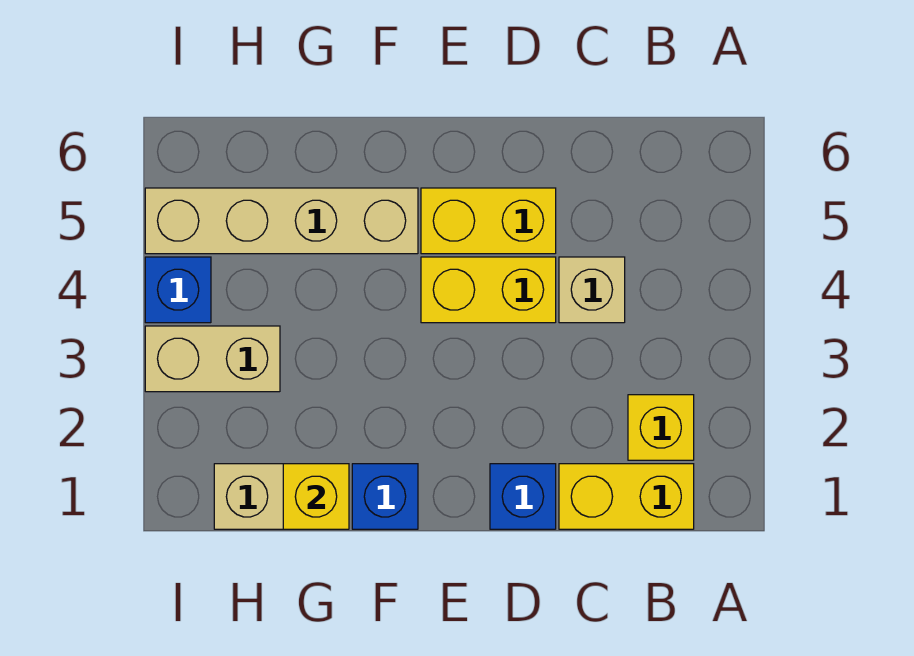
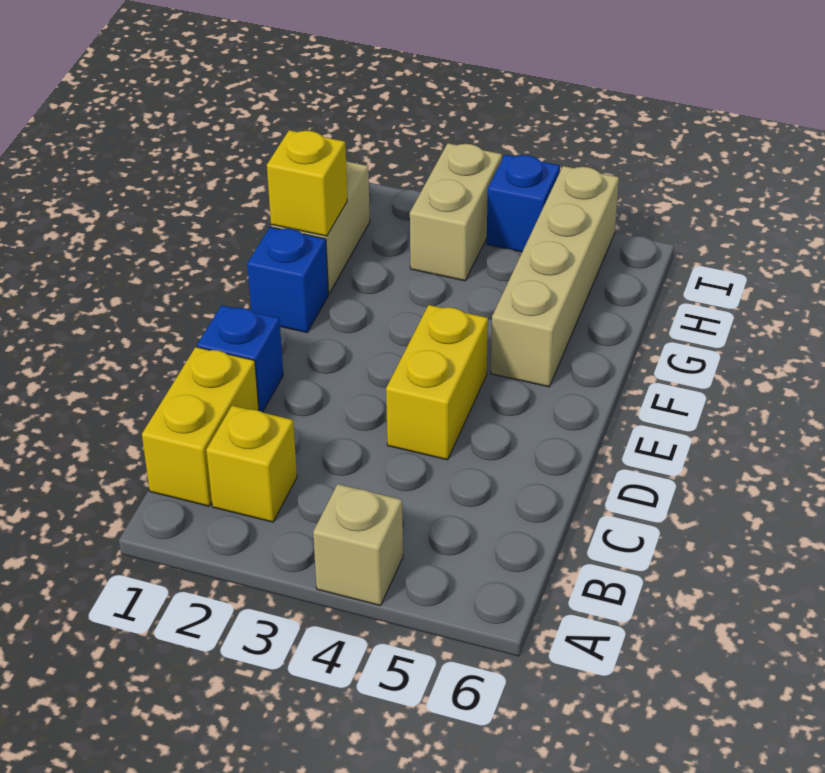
tan 1x1 brick [559,257,625,323] -> tan 1x1 brick moved to [313,484,403,606]
yellow 1x2 brick [421,188,556,254] -> none

